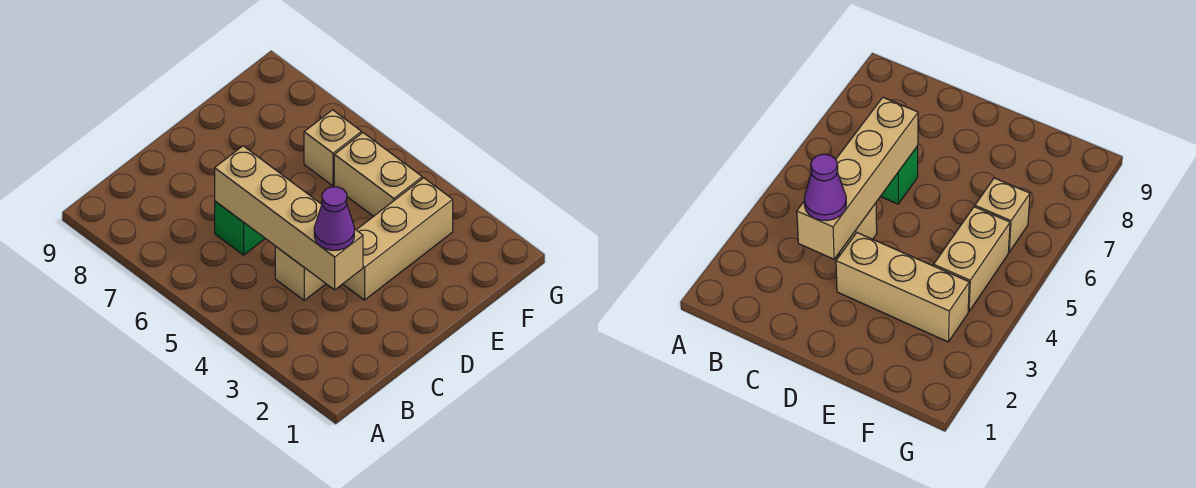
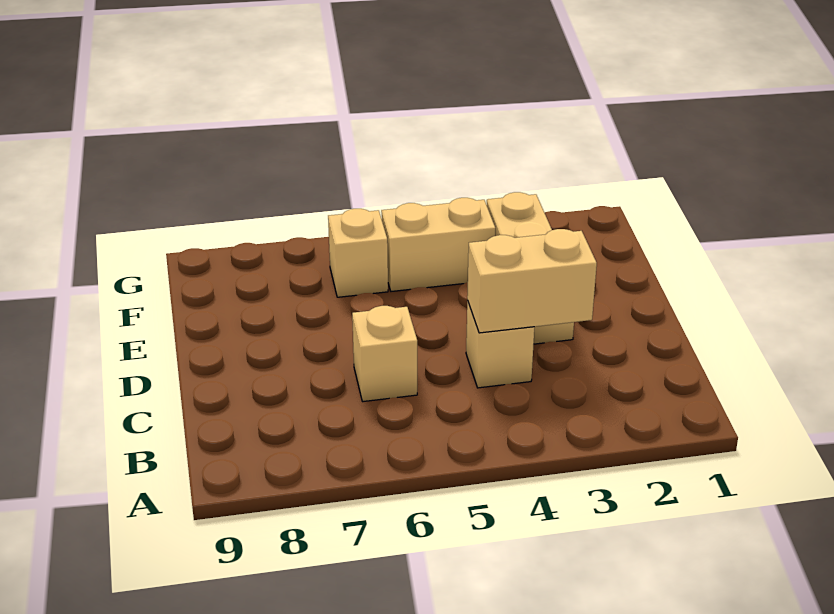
tan 1x4 brick [215,146,363,290] -> tan 1x2 brick [467,229,597,333]
purple 1x1 cone [314,187,354,250] -> none
green 1x1 brick [215,201,265,255] -> tan 1x1 brick [352,306,417,402]

